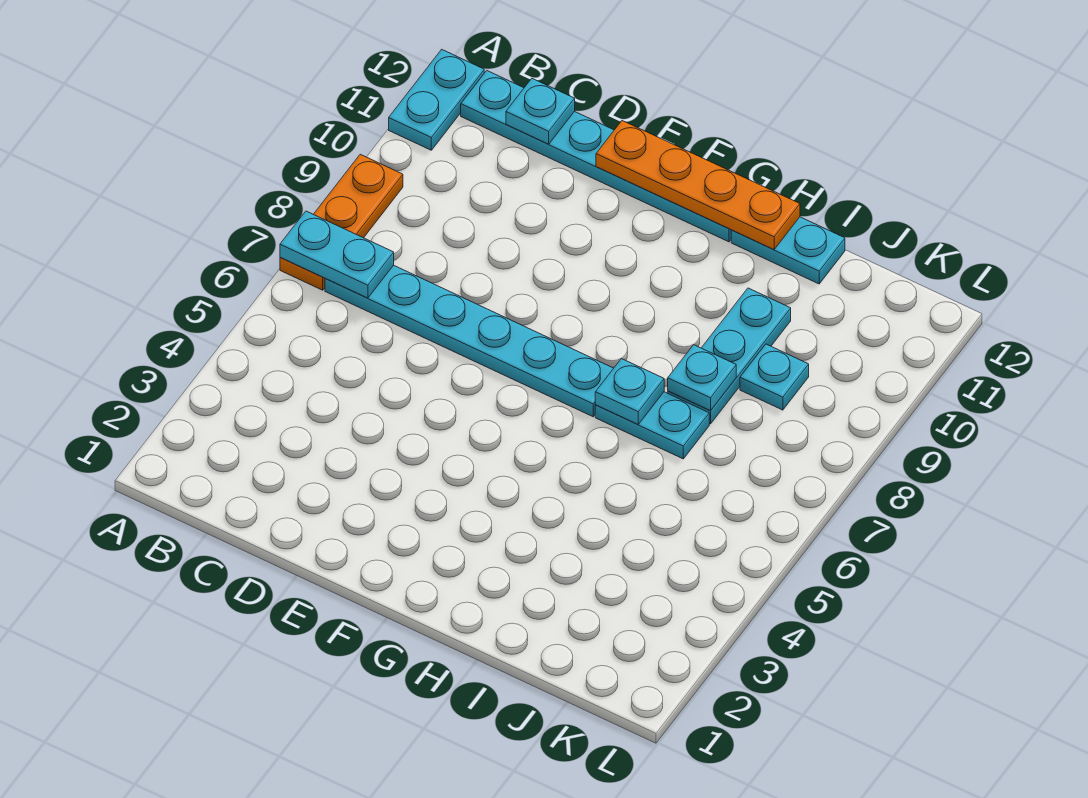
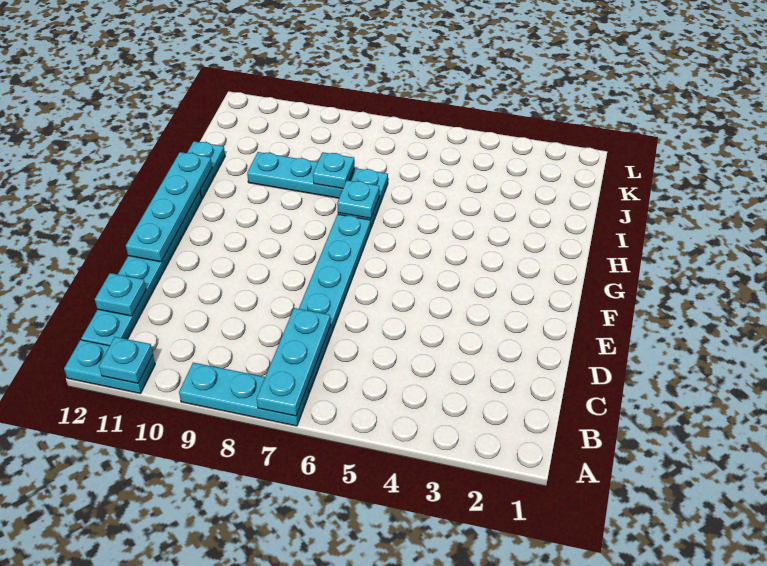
orange 1x3 plate [280,154,403,290] -> cyan 1x3 plate [179,363,309,426]
cyan 1x2 plate [280,211,394,298] -> cyan 1x3 plate [257,308,331,416]
orange 1x4 plate [596,121,800,249] -> cyan 1x4 plate [126,152,212,262]
cyan 1x1 plate [740,344,809,410] -> cyan 1x1 plate moved to [99,337,153,383]

